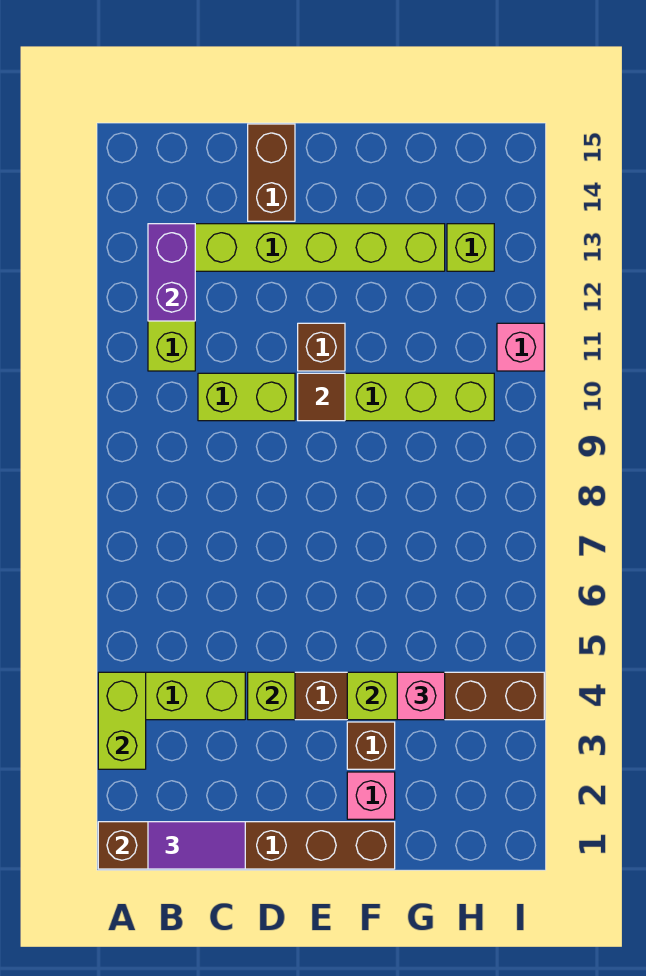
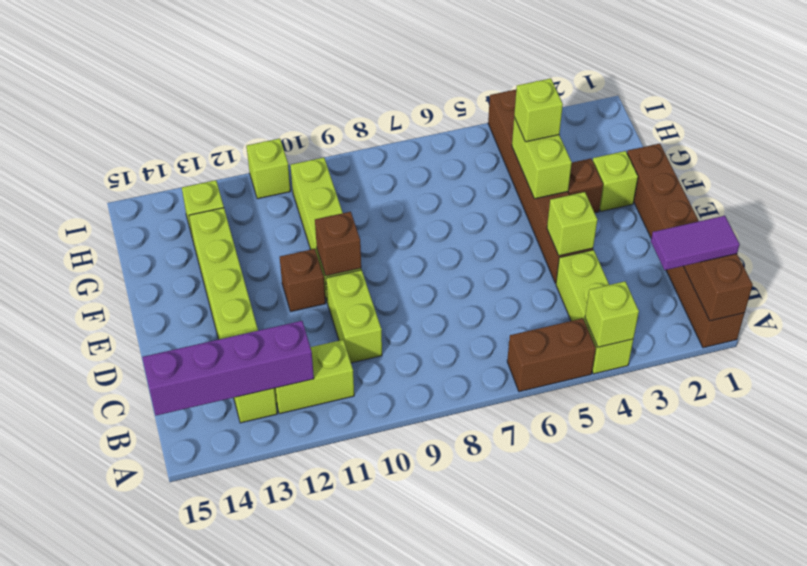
lime 1x2 brick [98,672,146,769] -> lime 1x1 brick [585,281,639,347]
purple 1x2 tile [148,822,245,869] -> purple 1x2 tile turned to [651,216,740,270]
purple 1x2 brick [148,224,195,321] -> purple 1x4 brick [142,321,314,415]
brown 1x2 brick [248,124,295,221] -> brown 1x2 brick moved to [507,318,596,392]
brown 1x1 tile [298,373,345,421] -> brown 1x1 brick [315,212,361,276]
pink 1x1 brick [347,772,395,819] -> lime 1x1 brick [593,151,638,211]
pink 1x1 brick [397,672,445,720] -> lime 1x1 brick [514,78,563,142]
pink 1x1 brick [497,323,544,371] -> lime 1x1 brick [247,139,290,199]

